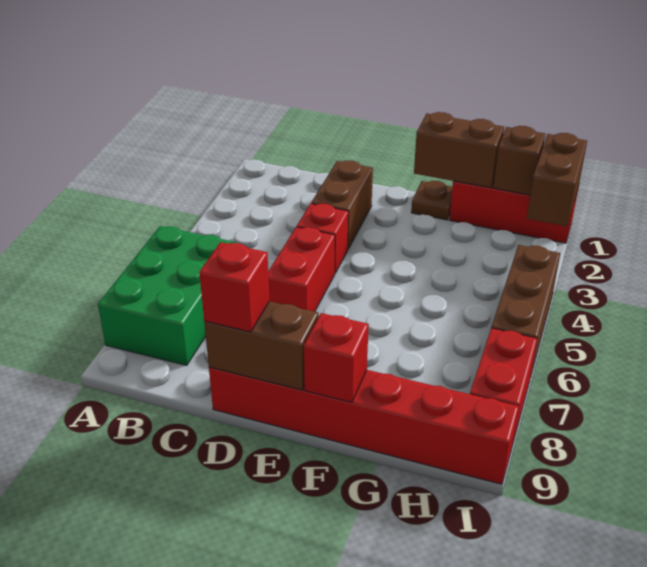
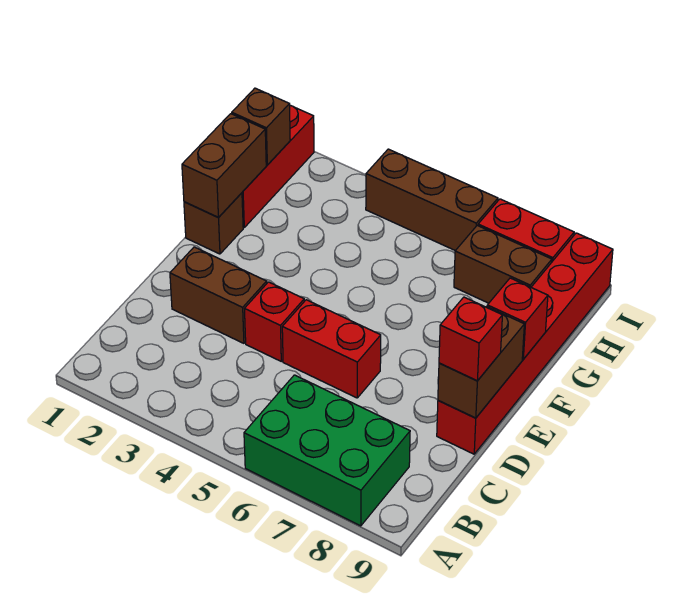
brown 1x1 plate [411,181,452,220] -> brown 1x1 brick [184,193,243,254]
brown 1x2 brick [527,133,587,226] -> brown 1x2 brick moved to [454,226,552,303]

